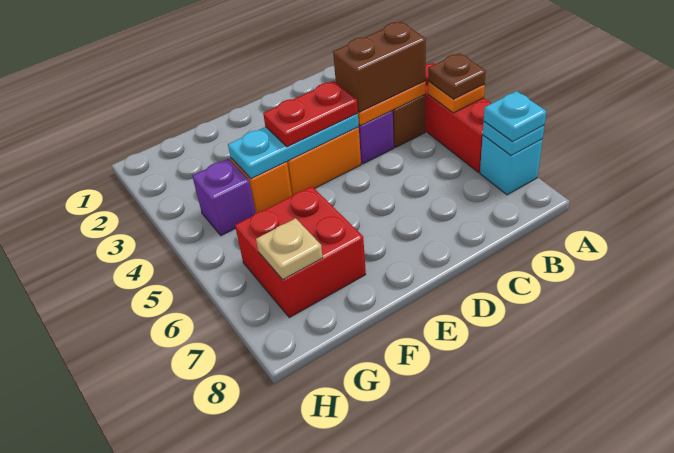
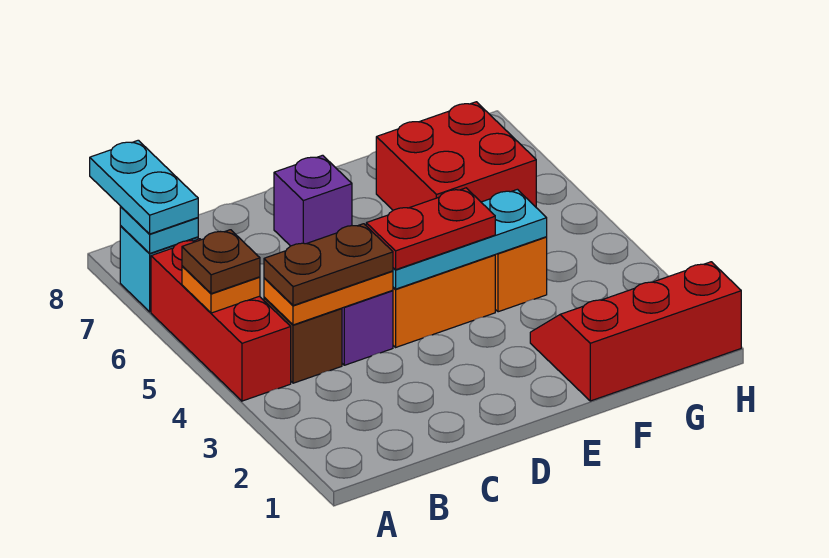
cyan 1x1 plate [484,91,546,142] -> cyan 1x2 plate [90,140,198,234]
brown 1x2 brick [333,22,426,112] -> brown 1x2 plate [264,224,393,305]
none -> red 2x3 slope [530,262,741,401]
purple 1x1 brick [192,159,256,236] -> purple 1x1 brick moved to [274,155,352,246]
tan 1x1 plate [256,218,323,280] -> none

